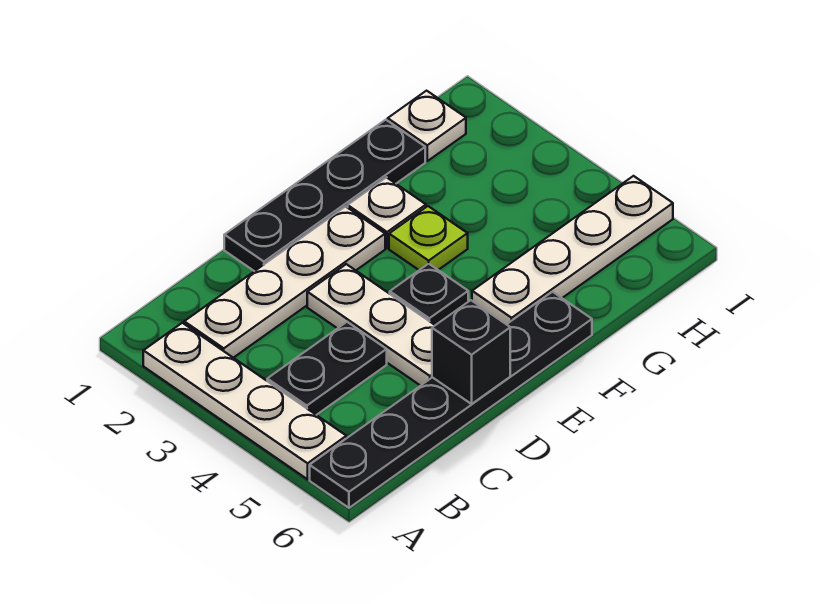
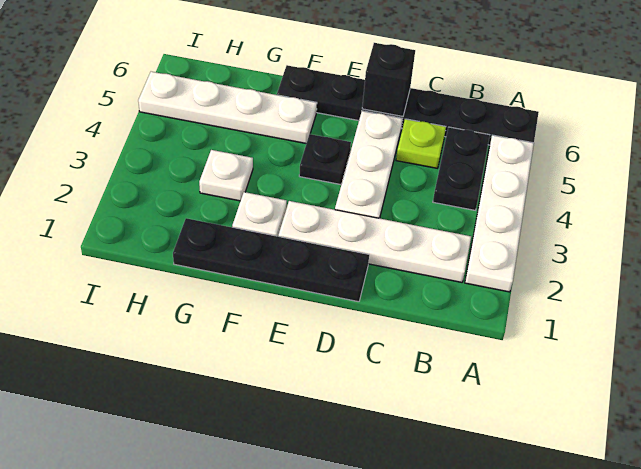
black 1x2 plate [267,322,387,415] -> black 1x2 plate turned to [433,127,490,210]
lime 1x1 plate [389,206,468,270] -> lime 1x1 plate moved to [396,119,446,168]
white 1x1 plate [388,91,466,161] -> white 1x1 plate moved to [199,150,253,201]

